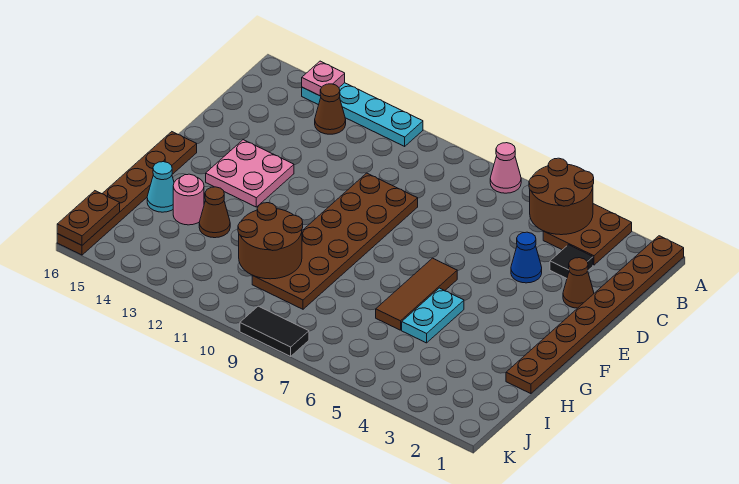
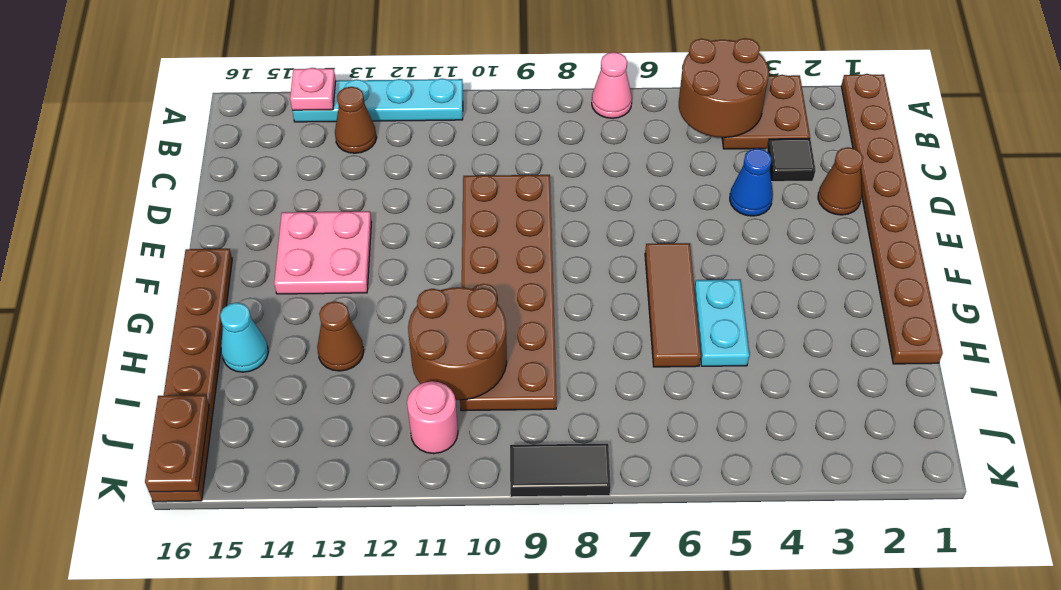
pink 1x1 round brick [173,174,204,225] -> pink 1x1 round brick moved to [407,381,458,454]

